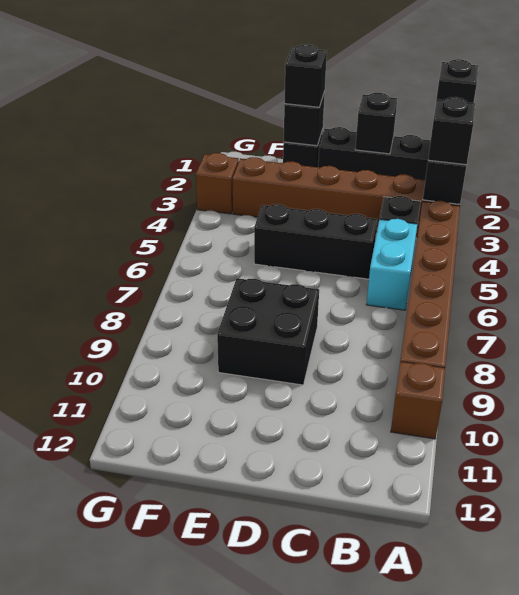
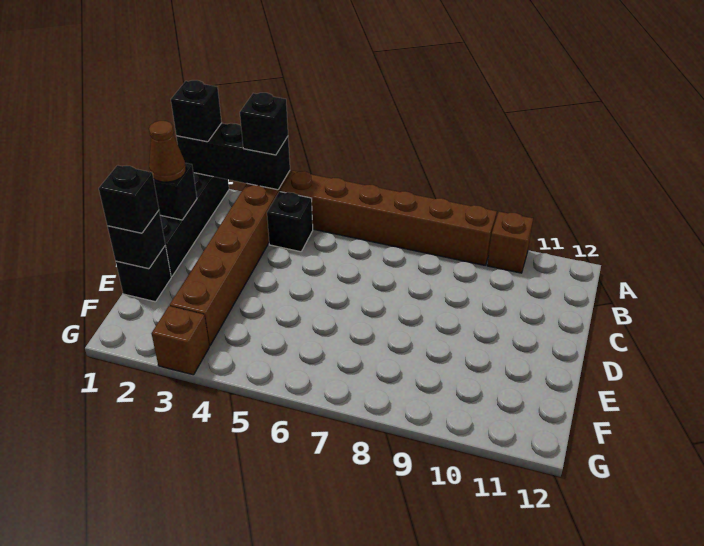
cyan 1x2 brick [366,219,417,310] -> none
none -> brown 1x1 cone [149,121,186,182]
black 1x3 brick [254,204,377,279] -> none
black 2x2 brick [217,278,319,385] -> none

